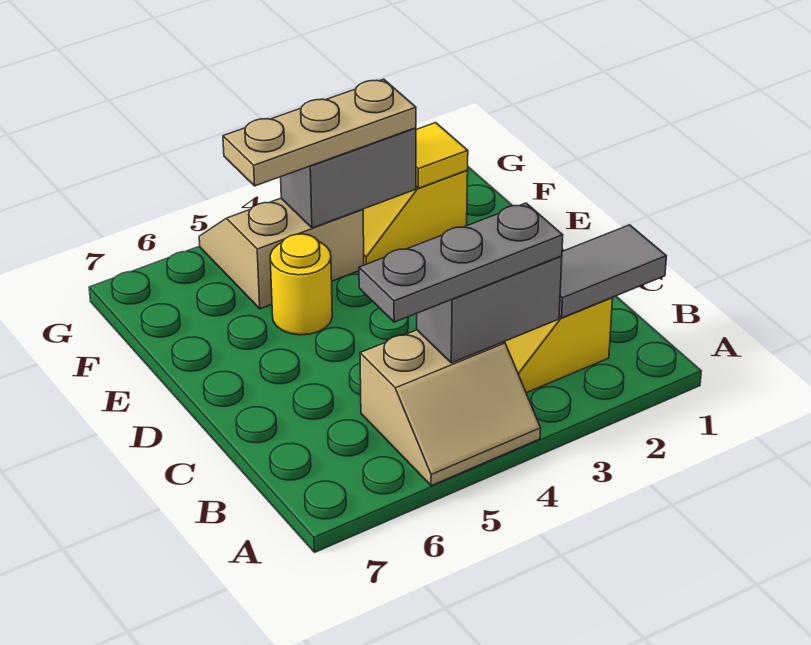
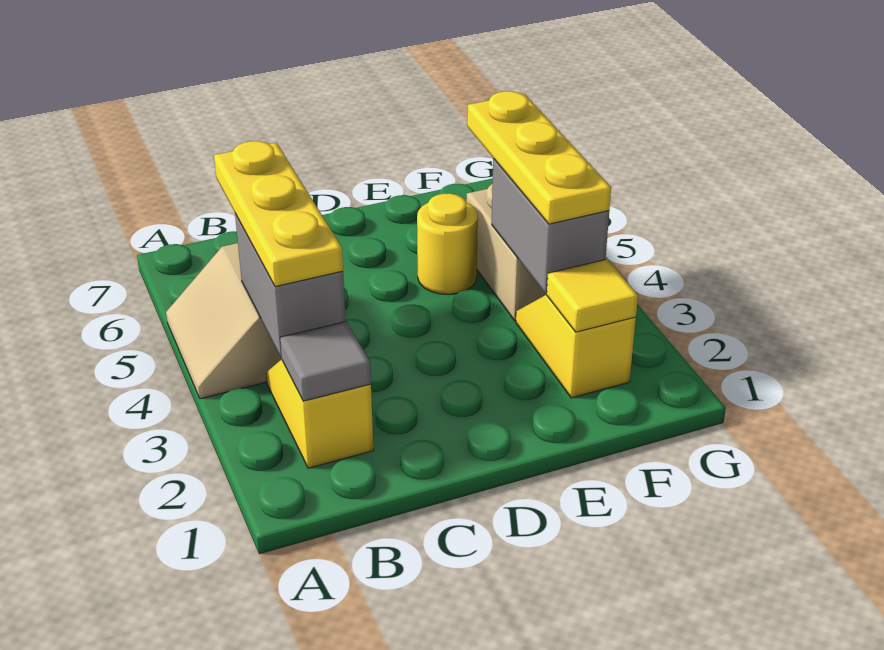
grey 1x2 tile [559,225,666,318] -> grey 1x1 tile [280,322,371,401]
grey 1x3 plate [359,203,563,322] -> yellow 1x3 plate [214,141,343,287]
tan 1x3 plate [223,79,416,186] -> yellow 1x3 plate [467,91,611,224]

